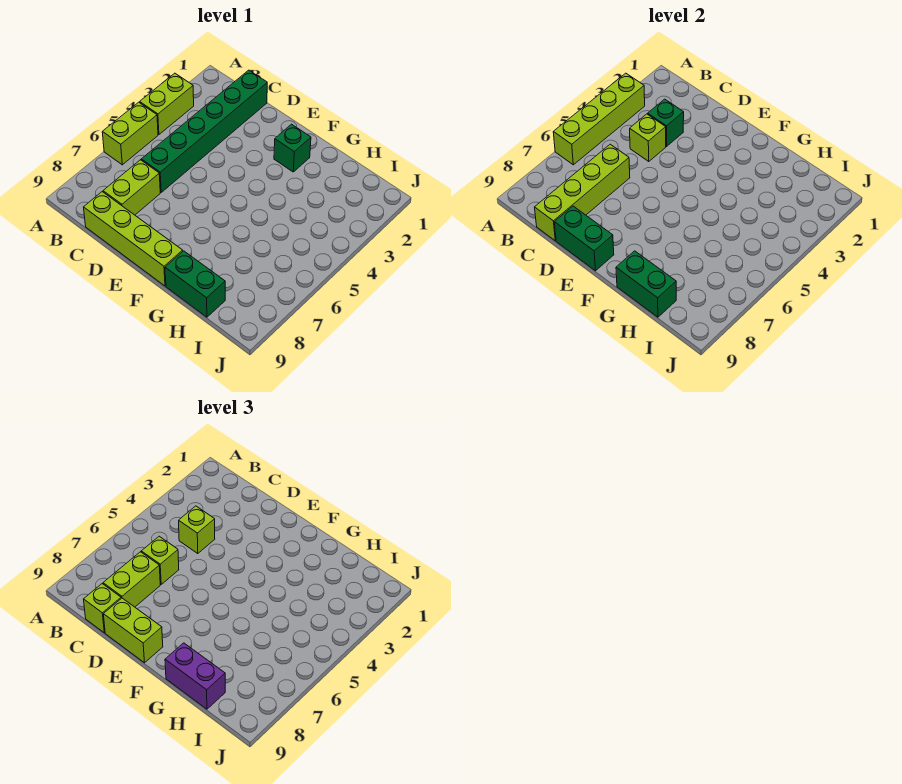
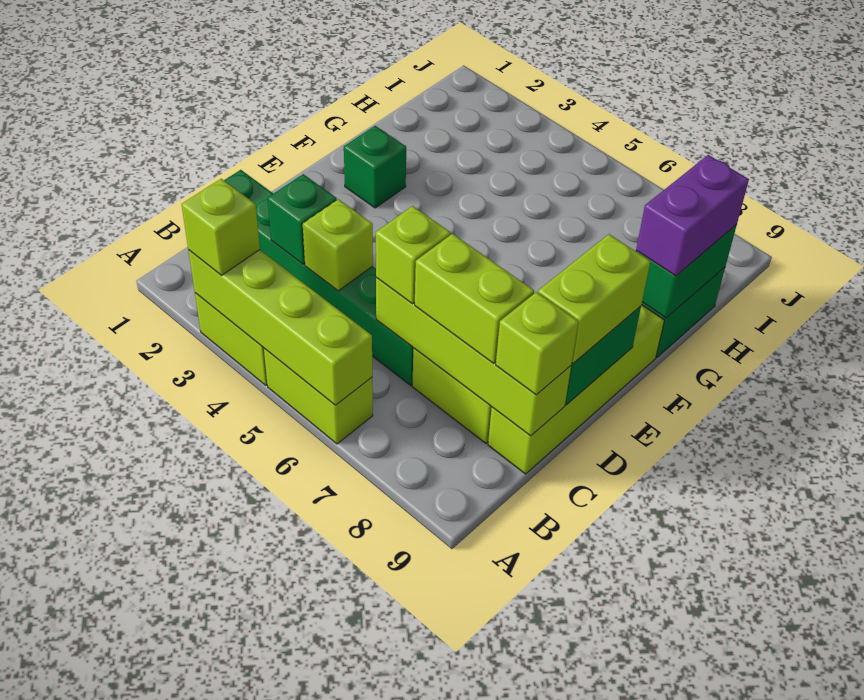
lime 1x1 brick [179,506,215,553] -> lime 1x1 brick moved to [181,179,260,275]

